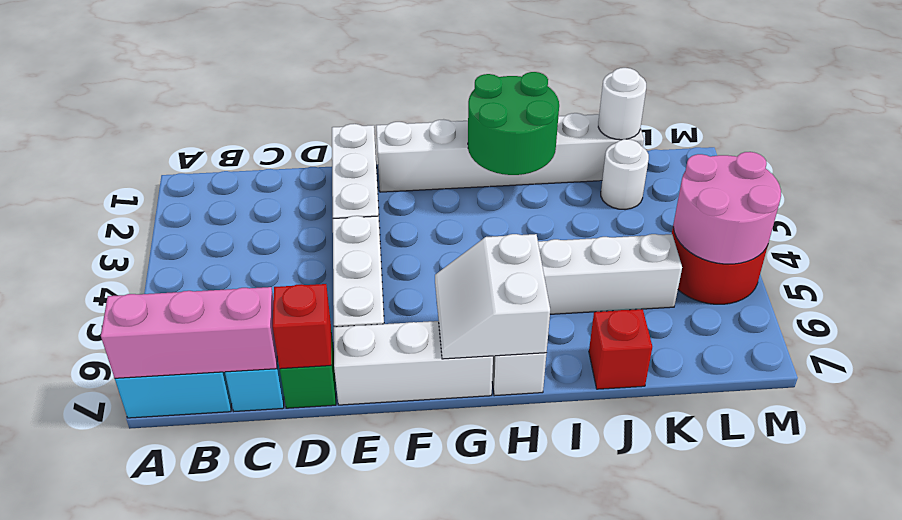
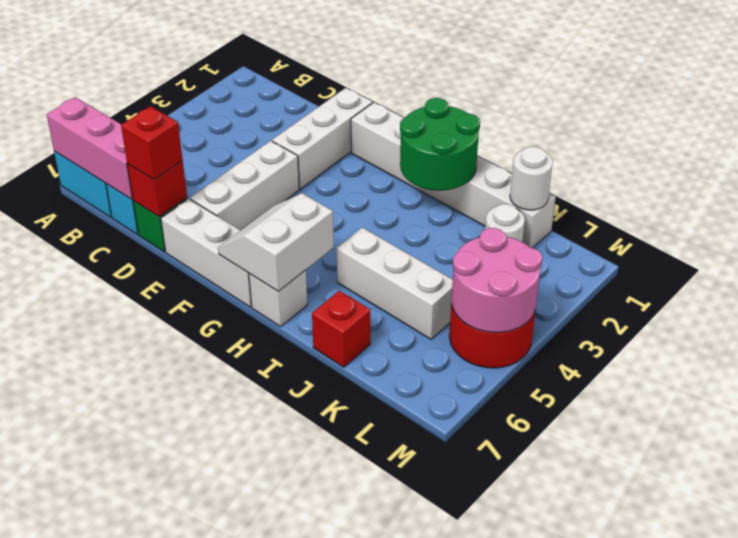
none -> red 1x1 brick [121,106,183,180]

